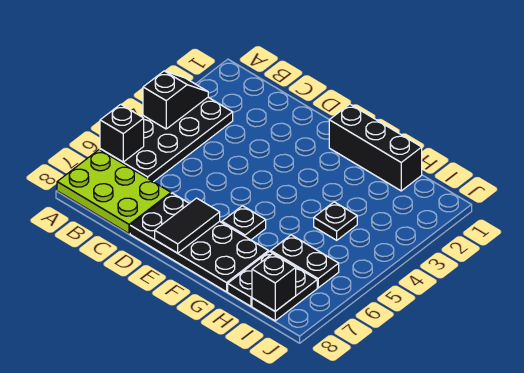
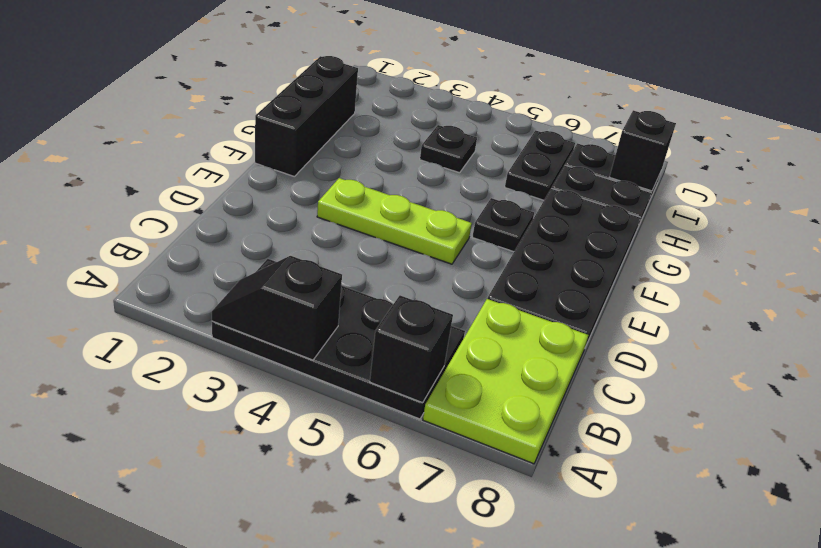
none -> lime 1x3 plate [317,178,472,264]
black 1x2 tile [155,198,220,253] -> none

